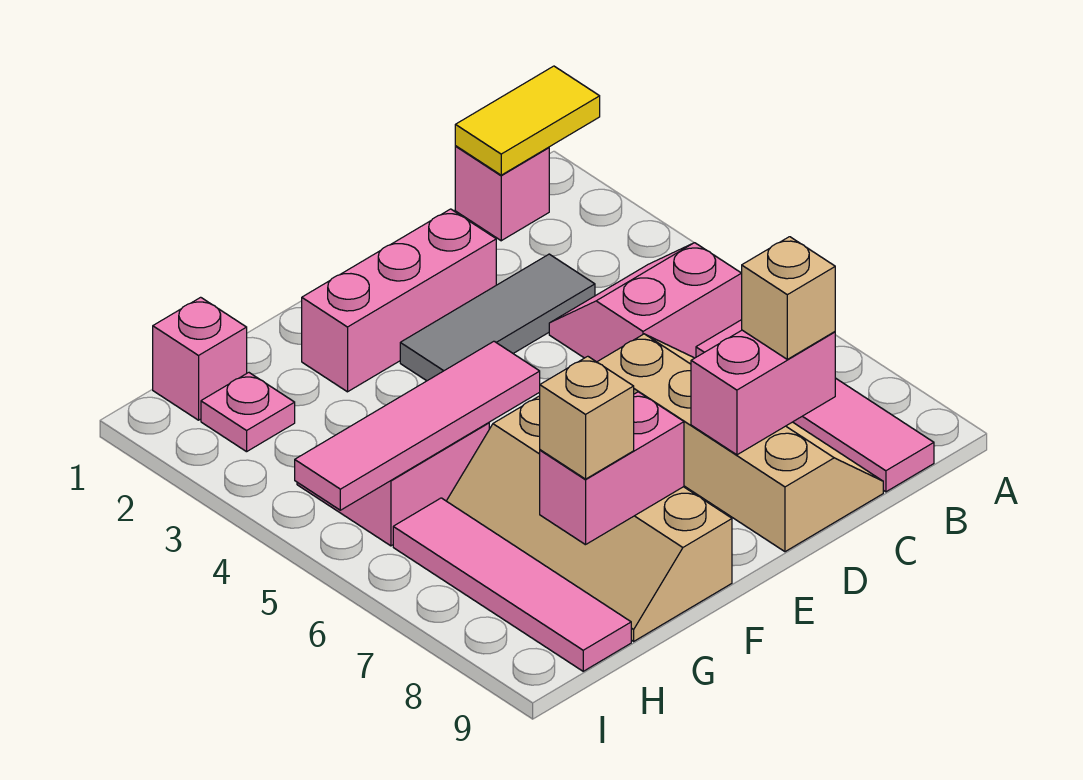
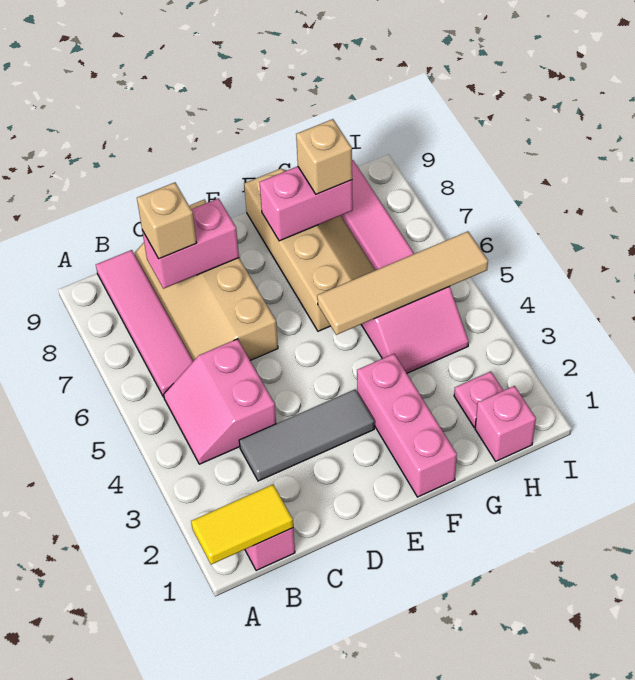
pink 2x2 slope [549,243,742,362] -> pink 2x2 slope turned to [164,339,276,464]
pink 1x3 brick [302,209,496,392] -> pink 1x3 brick turned to [357,354,457,497]
pink 1x4 tile [295,341,540,510] -> tan 1x4 tile [317,231,488,335]

